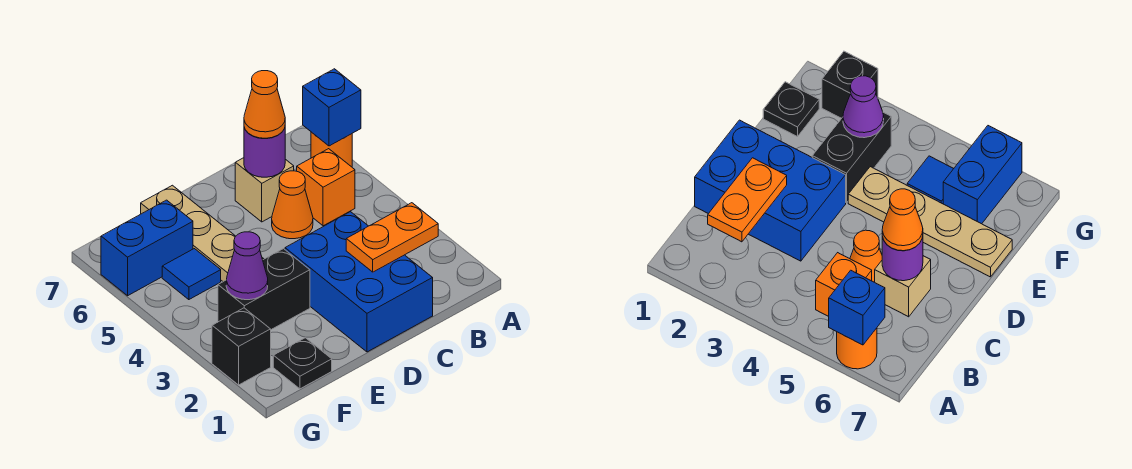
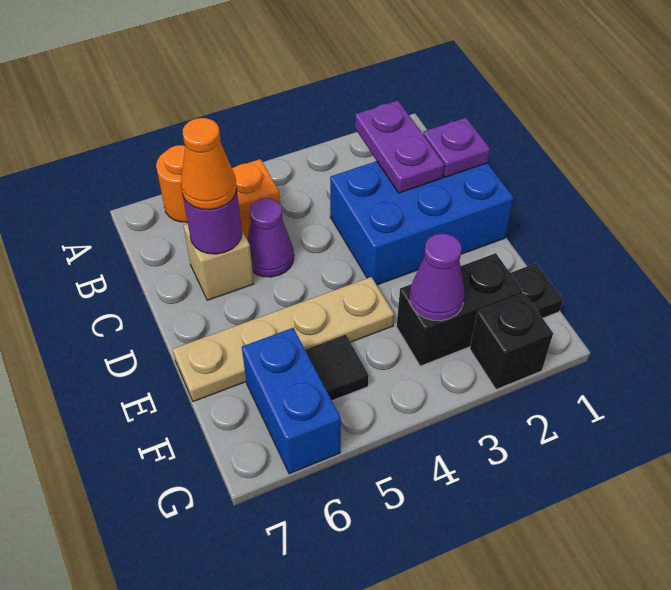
blue 1x1 brick [303,69,361,146] -> none
orange 1x2 plate [346,203,438,272] -> purple 1x2 plate [355,101,444,193]
none -> purple 1x1 plate [423,118,490,177]
orange 1x1 cone [272,171,313,239] -> purple 1x1 cone [247,198,294,277]
black 1x2 brick [218,249,310,330] -> black 1x2 brick turned to [397,253,523,366]
blue 1x1 tile [162,249,221,300] -> black 1x1 tile [305,335,369,401]

